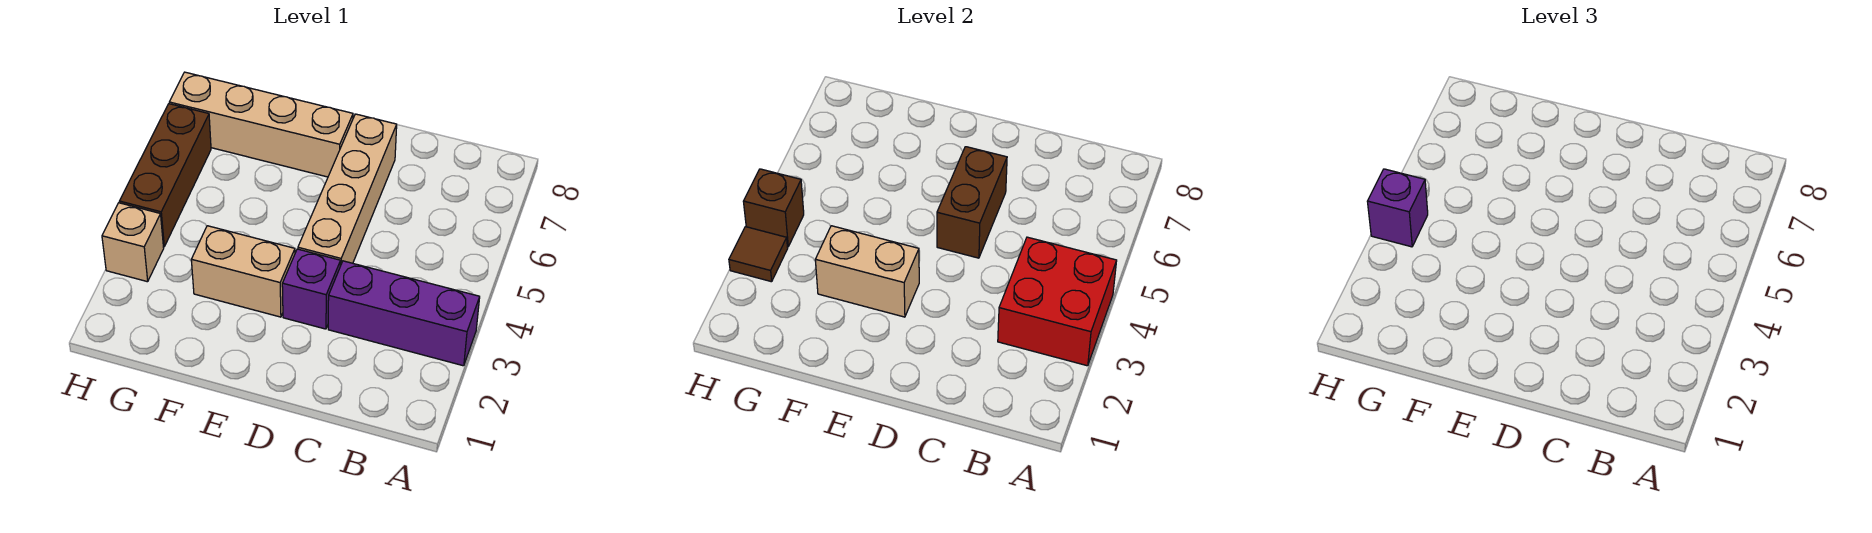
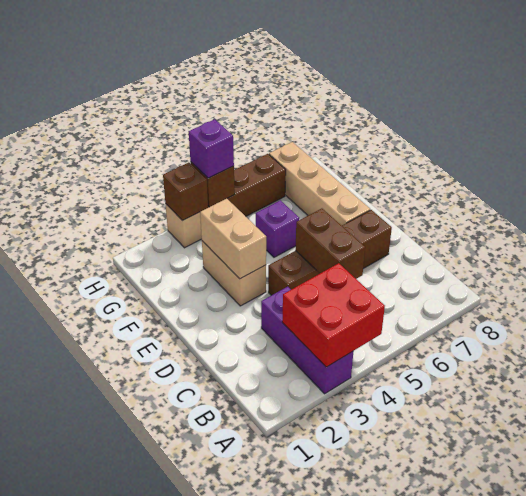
purple 1x1 brick [282,249,341,329] -> purple 1x1 brick moved to [256,200,299,257]
tan 1x4 brick [298,114,397,266] -> brown 1x4 brick [268,210,392,295]
brown 1x2 brick [937,147,1007,258] -> brown 1x2 brick turned to [296,209,365,279]
brown 1x1 tile [729,227,788,282] -> brown 1x1 brick [163,163,208,221]

